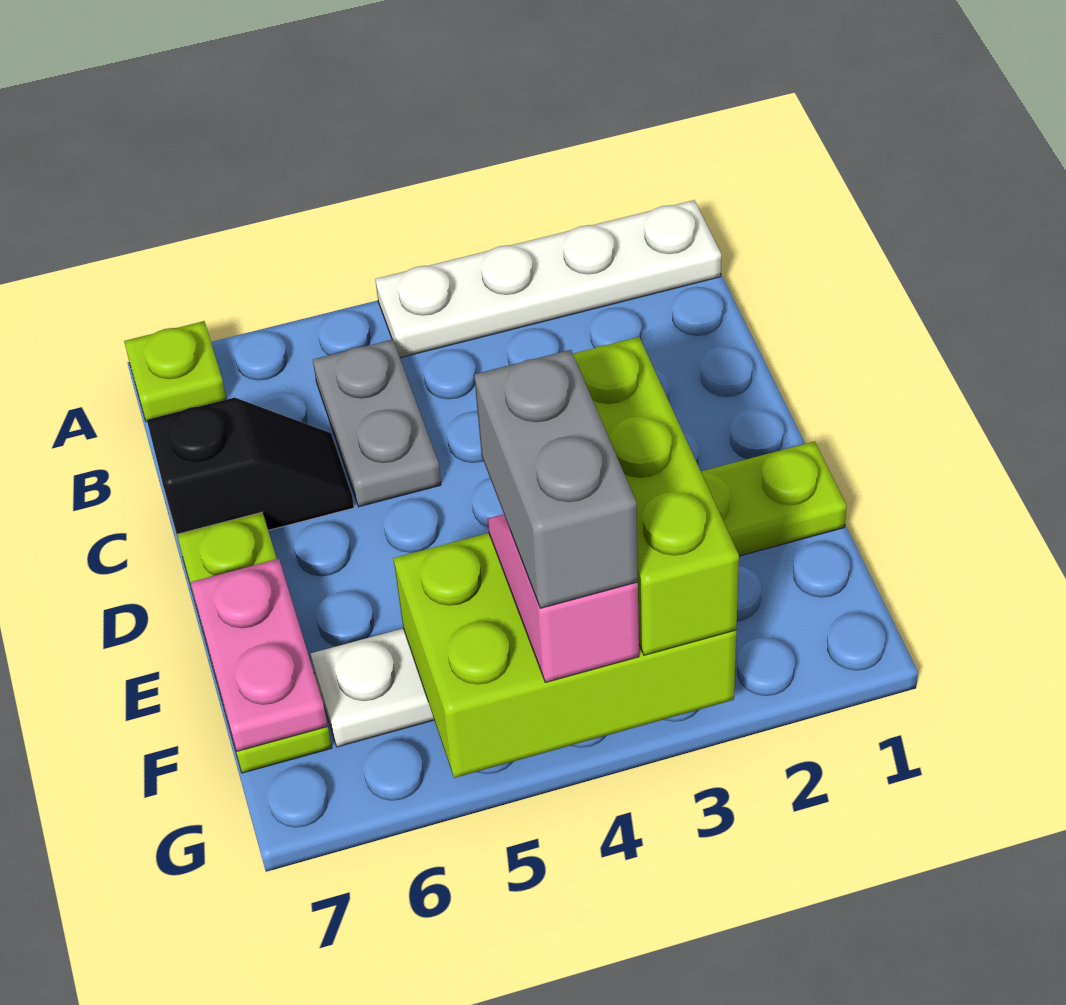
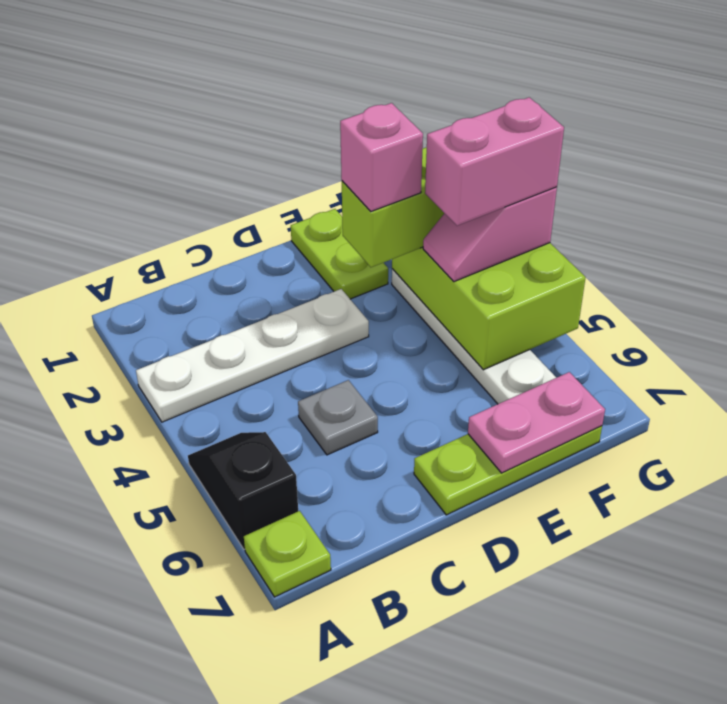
white 1x4 plate [375,200,721,358] -> white 1x4 plate turned to [136,289,369,422]
grey 1x2 plate [313,339,441,507] -> grey 1x1 plate [298,380,378,455]
black 1x2 slope [147,397,354,542] -> black 1x2 slope moved to [188,432,298,549]
none -> pink 1x1 brick [340,103,423,211]
grey 1x2 brick [474,350,638,608] -> pink 1x2 brick [425,97,564,226]

